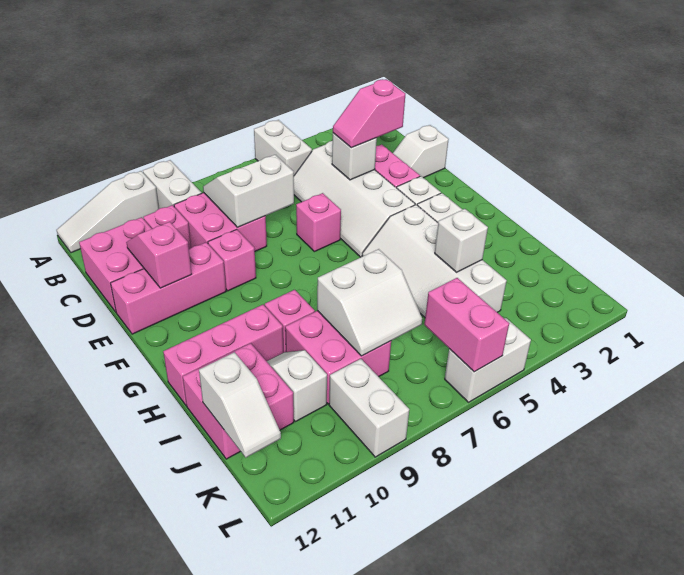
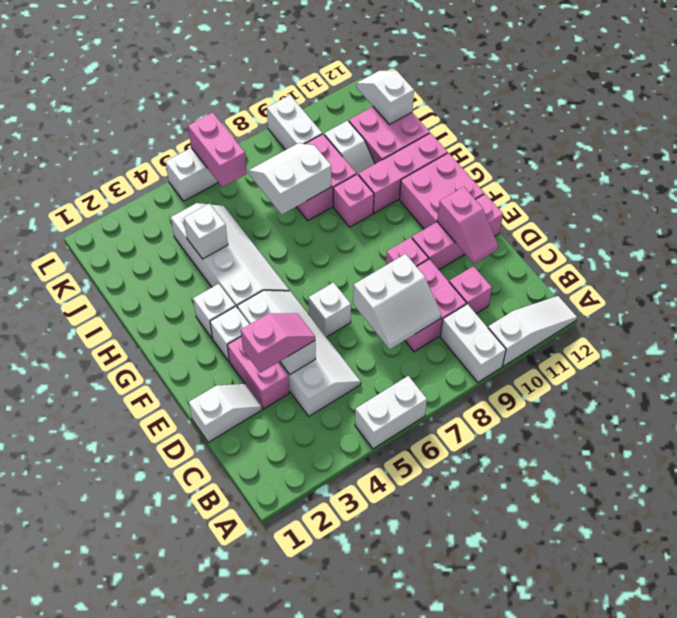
white 1x2 brick [254,120,312,175] -> white 1x2 brick turned to [355,376,427,449]
pink 2x2 brick [79,217,152,312] -> pink 2x2 brick moved to [399,153,484,229]
pink 1x1 brick [296,193,341,252] -> white 1x1 brick [309,283,351,337]

